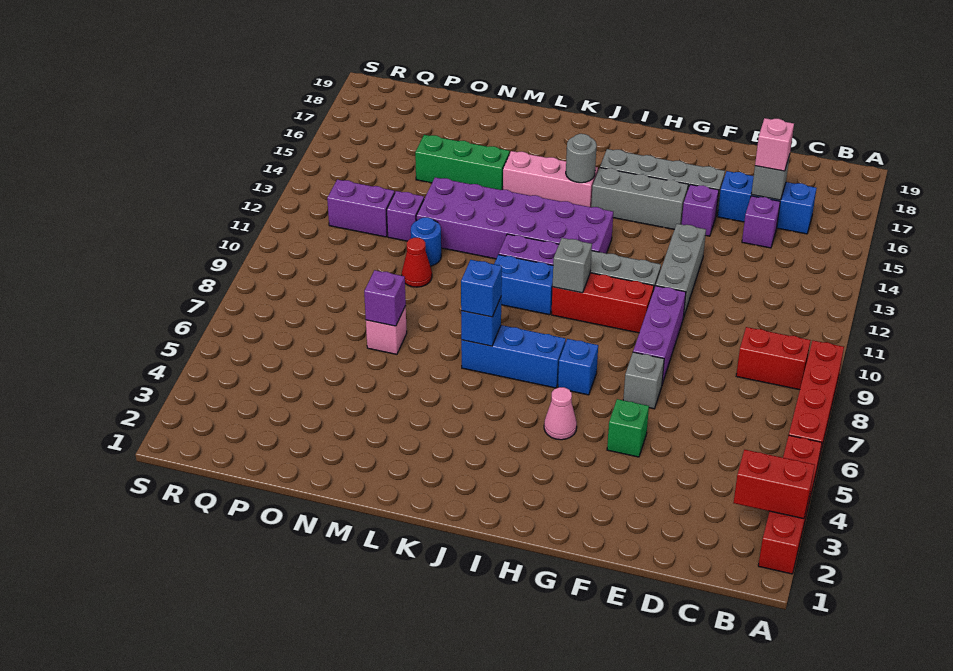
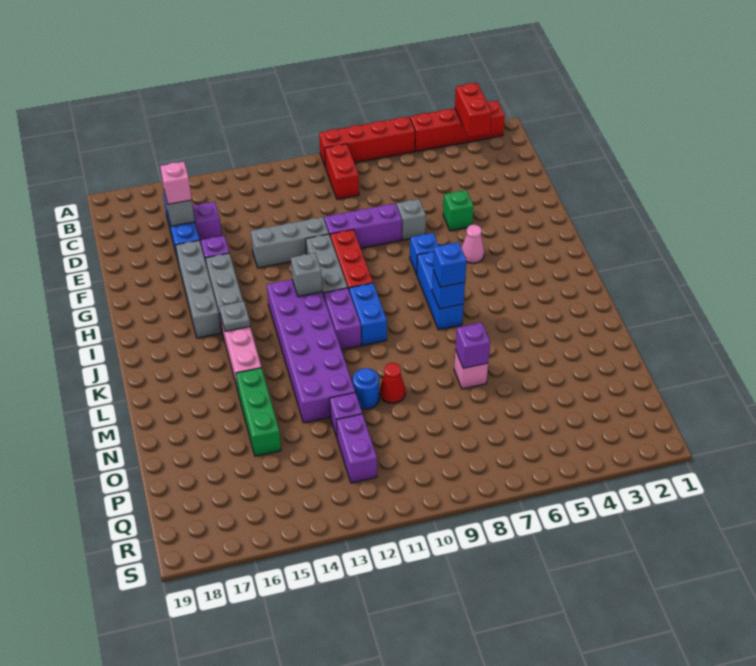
grey 1x1 brick [553,238,592,293] -> grey 1x1 brick moved to [291,253,322,297]
grey 1x1 round brick [566,134,597,183] -> grey 1x1 plate [219,301,250,331]

